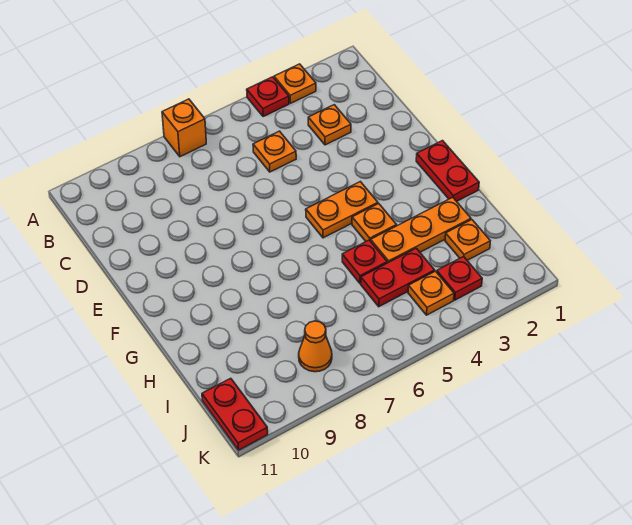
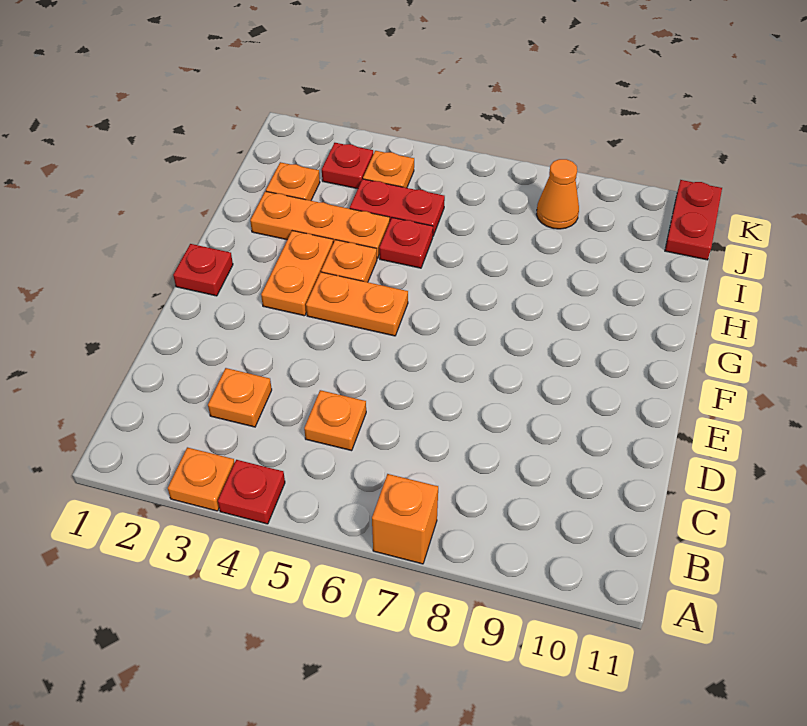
red 1x2 plate [416,141,479,201] -> red 1x1 plate [173,244,233,296]
none -> orange 1x2 plate [261,231,333,316]

